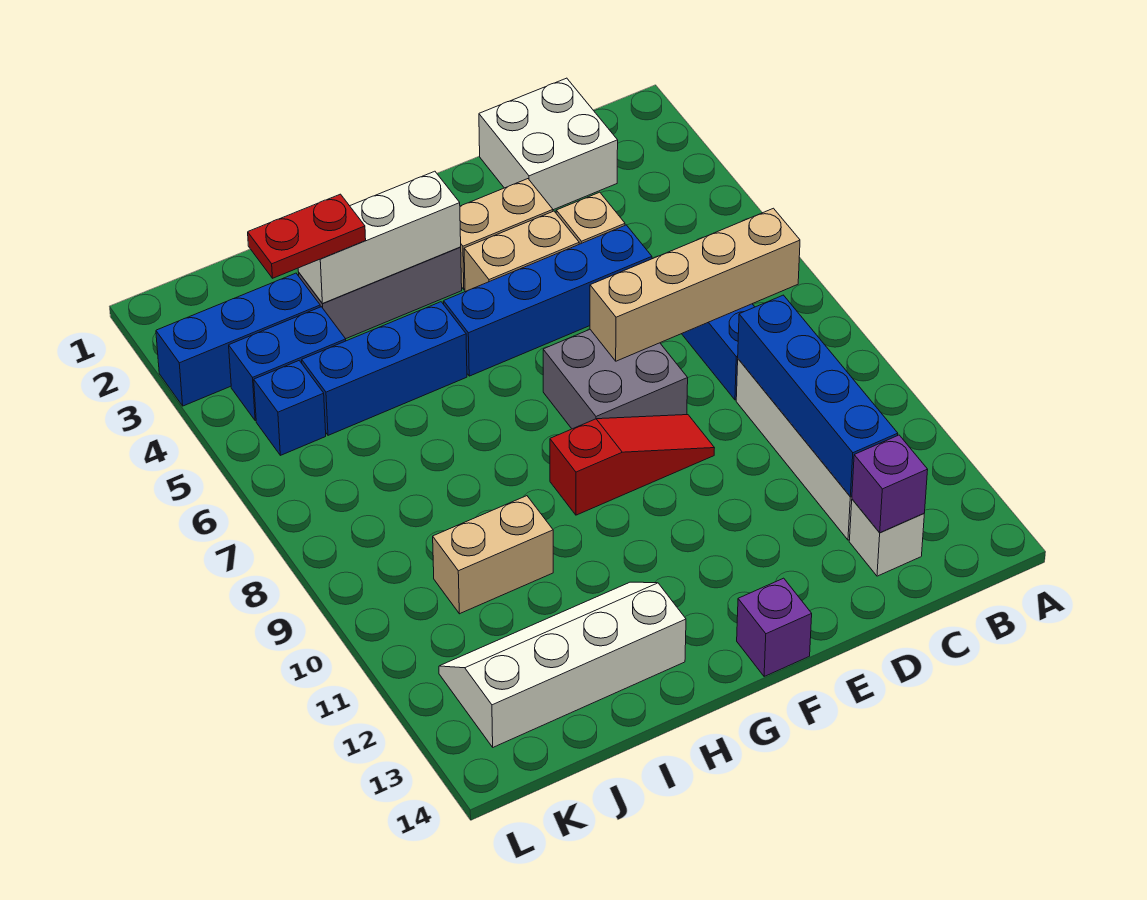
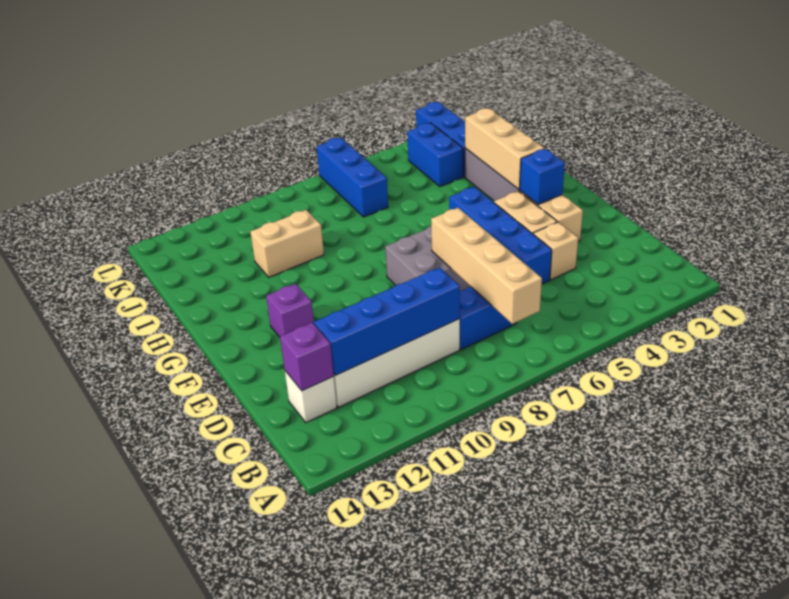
white 2x2 brick [479,78,618,210] -> none
red 1x3 slope [550,415,714,515] -> none
purple 1x1 brick [737,578,812,676] -> purple 1x1 brick moved to [266,284,314,337]
white 1x3 brick [298,171,461,304] -> tan 1x3 brick [465,108,544,189]
blue 1x3 brick [302,302,467,435] -> blue 1x3 brick moved to [317,137,388,217]
white 2x4 slope [439,582,686,747] -> none
red 1x2 plate [248,194,366,278] -> none
tan 1x2 brick [433,496,553,614] -> tan 1x2 brick turned to [250,210,324,277]
blue 1x1 brick [254,361,326,455] -> blue 1x1 brick moved to [520,149,565,204]

